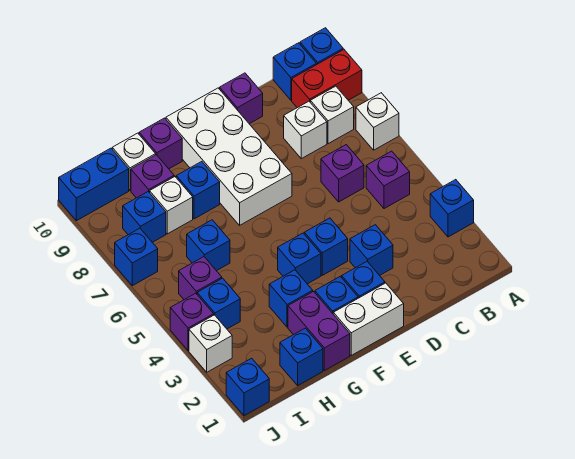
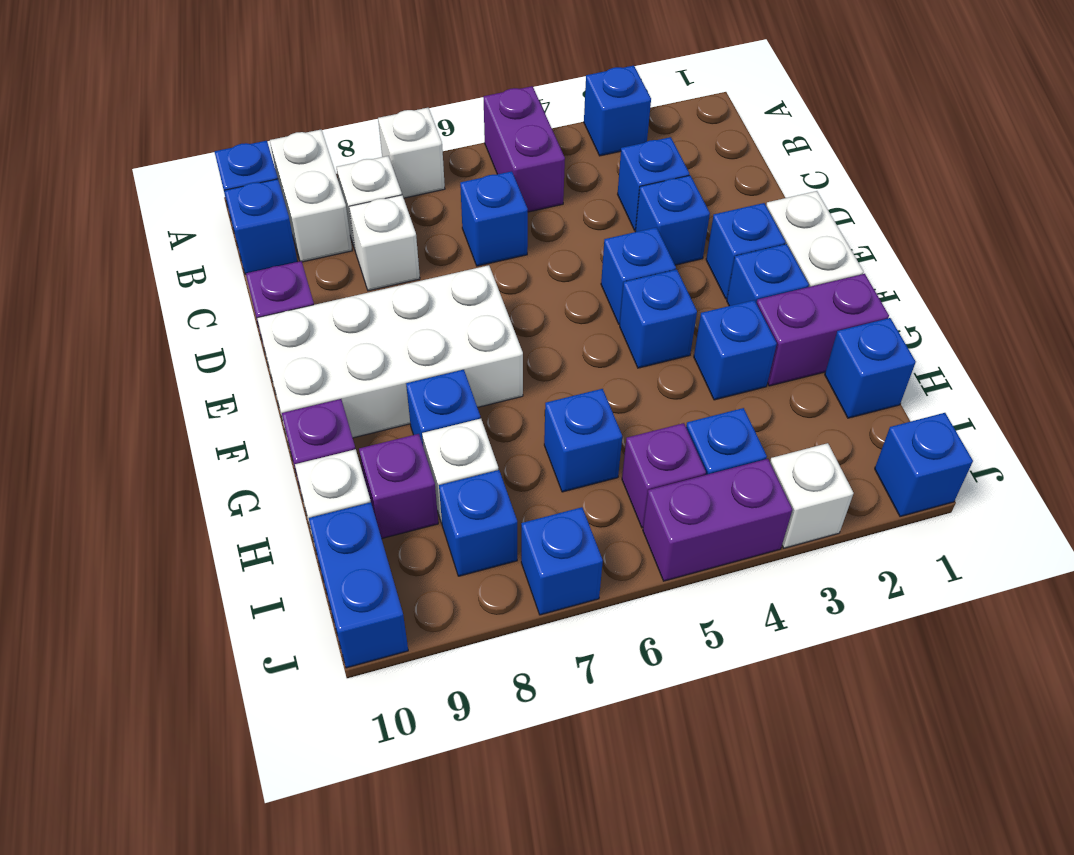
red 1x2 brick [292,50,362,108] -> white 1x2 brick [270,130,352,262]
purple 1x1 brick [366,151,410,209] -> purple 1x2 brick [483,86,565,212]
none -> blue 1x1 brick [618,137,689,230]
purple 1x1 brick [321,145,364,202] -> blue 1x1 brick [460,171,528,266]
purple 1x1 brick [170,293,214,351] -> purple 1x2 brick [643,459,792,581]

